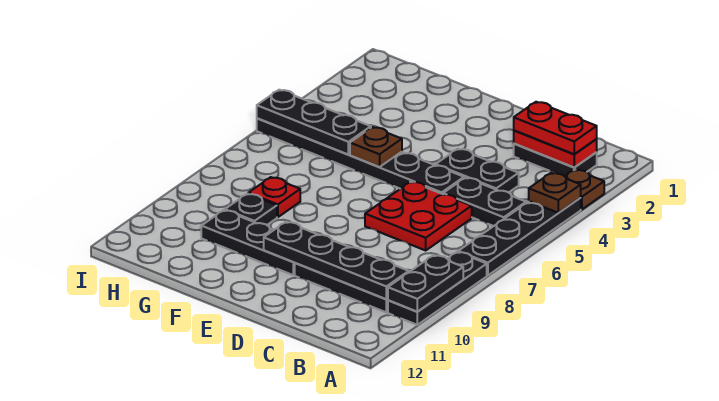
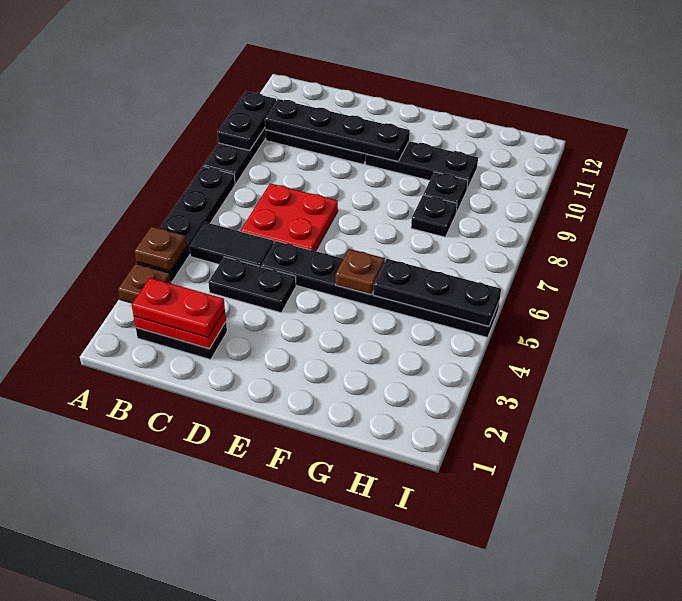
black 1x2 plate [443,178,526,226] -> black 1x2 tile [189,222,274,267]
red 1x1 plate [248,177,300,217] -> black 1x1 plate [411,195,457,237]

